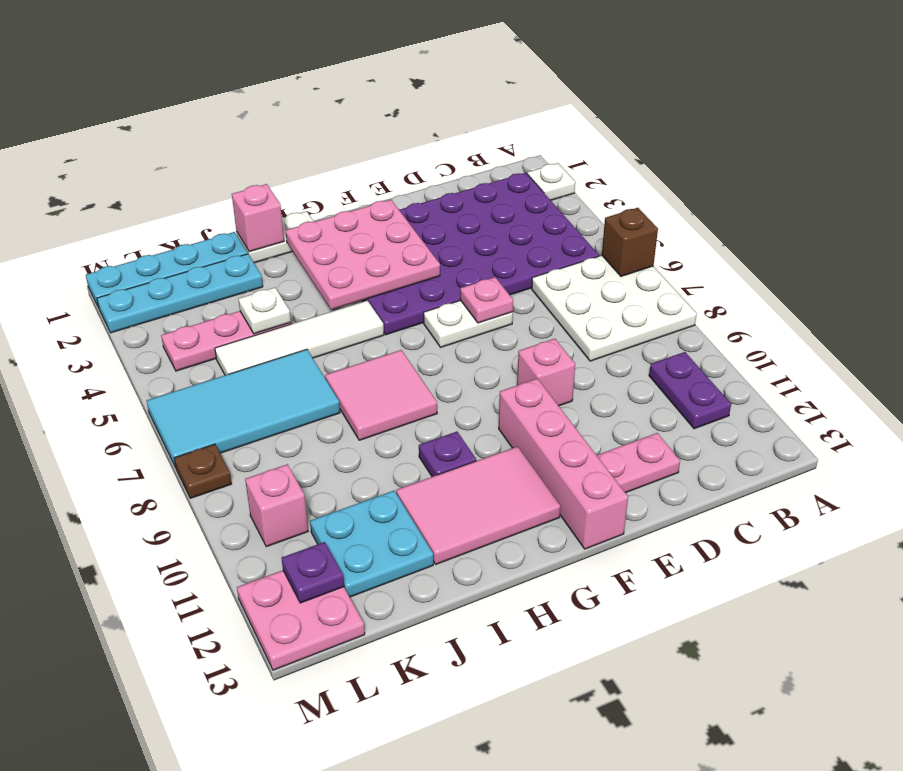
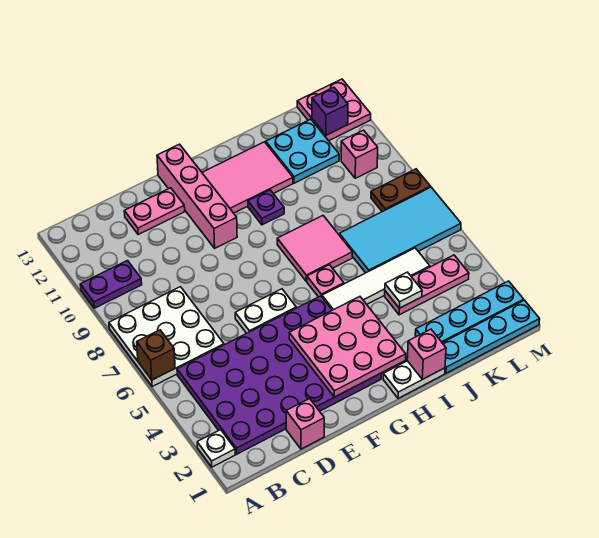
purple 1x2 plate [649,352,731,429] -> purple 1x2 plate turned to [80,261,142,308]
pink 1x1 plate [460,277,513,323] -> pink 1x1 plate moved to [307,265,344,297]
pink 1x1 brick [517,339,575,406] -> pink 1x1 brick moved to [286,399,324,449]
purple 1x1 plate [282,542,344,603] -> purple 1x1 brick [312,87,348,135]
brown 1x1 plate [174,444,232,498] -> brown 1x2 plate [371,169,431,212]

